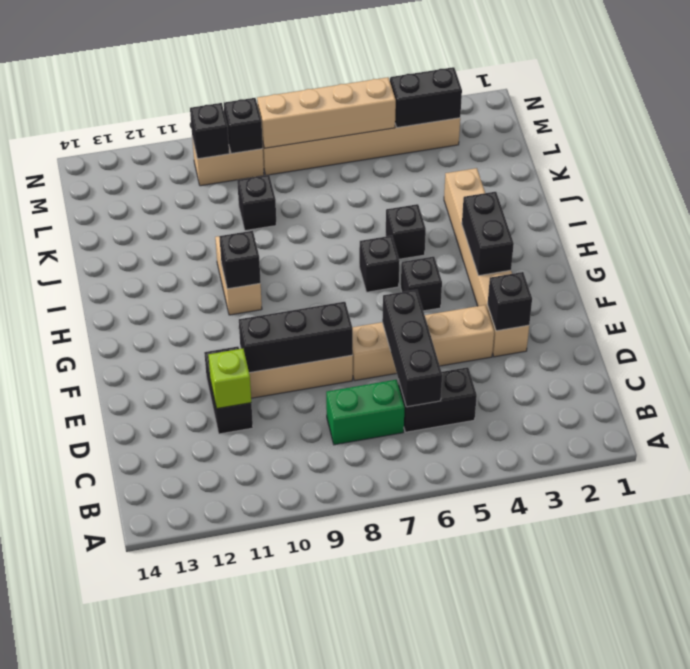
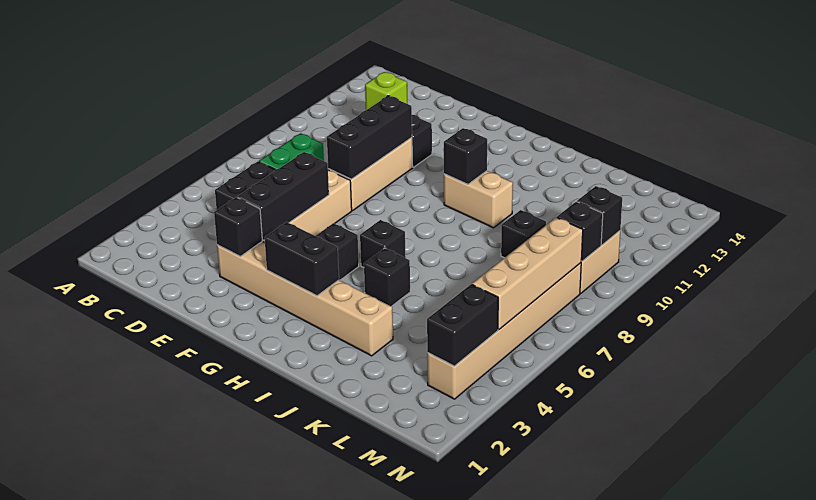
black 1x3 brick [382,290,442,407] -> black 1x3 brick turned to [238,152,329,240]

